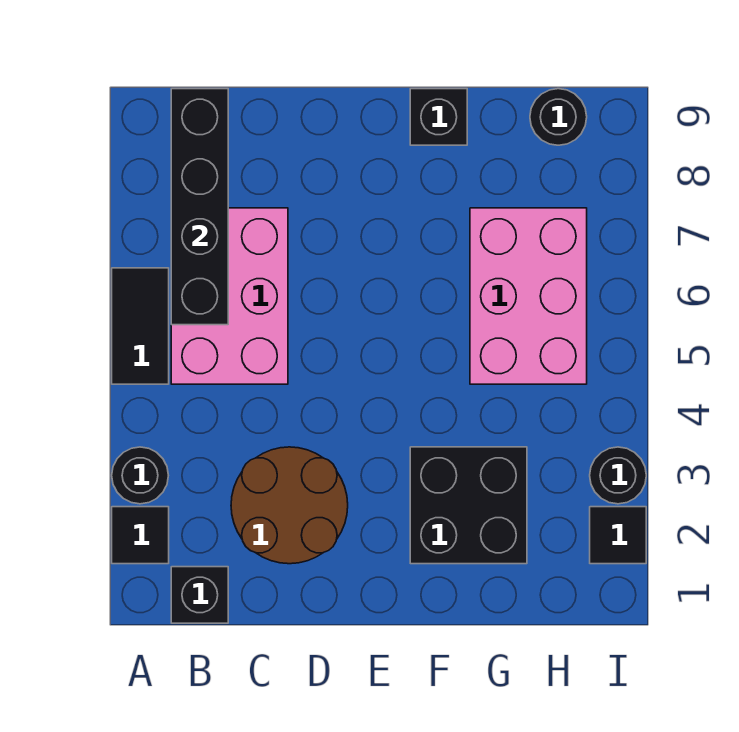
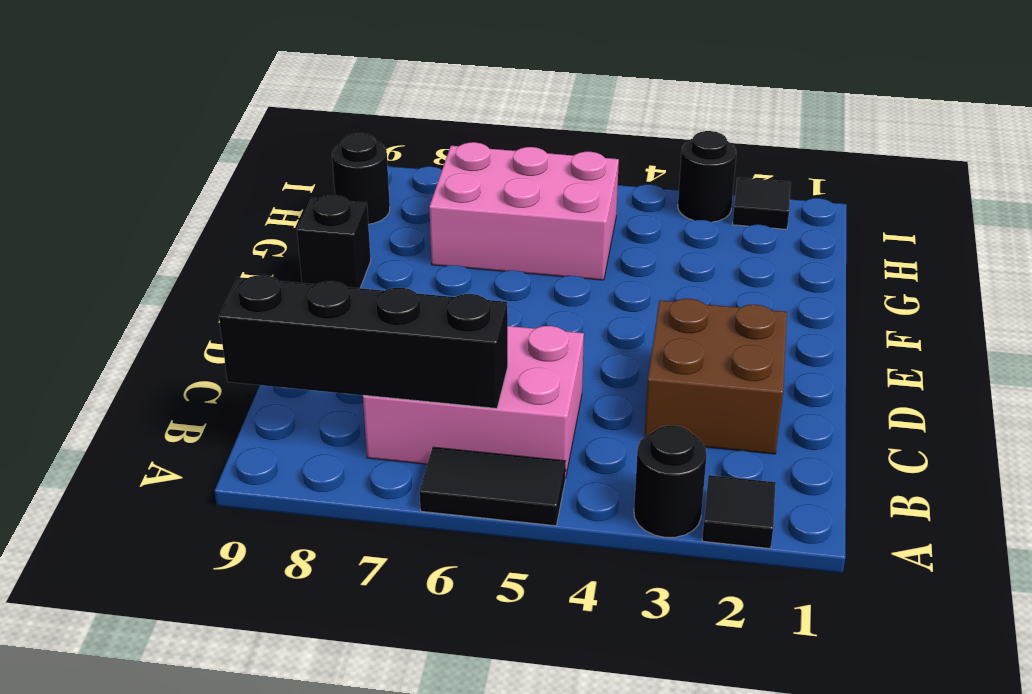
black 1x1 brick [171,567,228,623] -> none
brown 2x2 round brick [231,447,348,564] -> brown 2x2 brick [644,299,787,454]
black 2x2 brick [410,447,527,564] -> none

